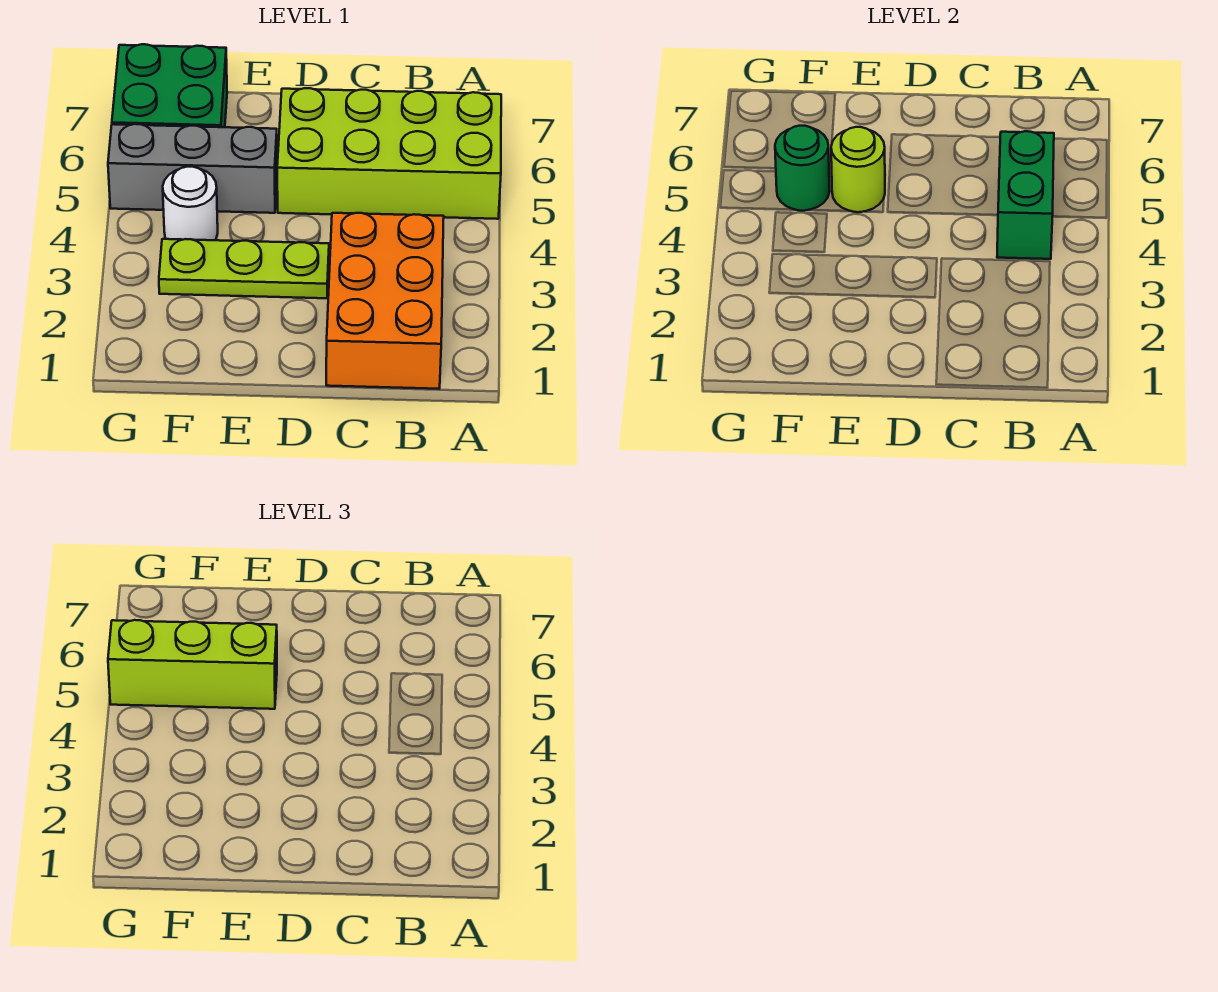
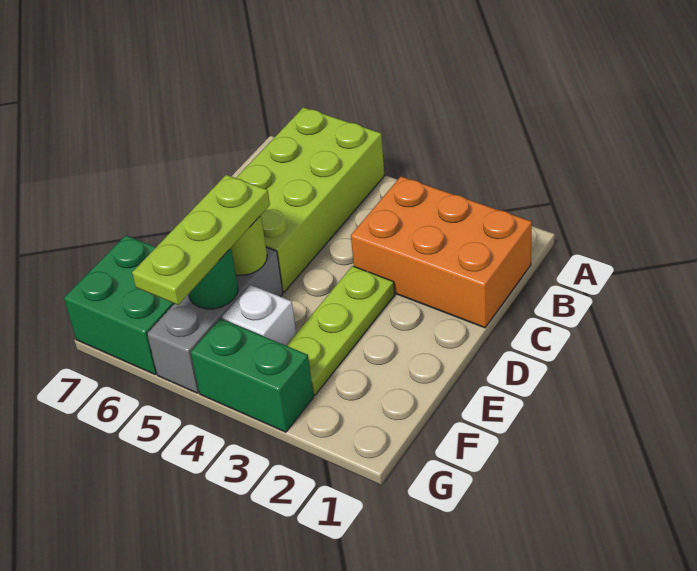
green 1x2 brick [997,131,1054,259] -> green 1x2 brick moved to [191,319,314,432]
lime 1x3 brick [108,620,277,709] -> lime 1x3 plate [132,175,270,305]
white 1x1 round brick [163,167,218,240] -> white 1x1 brick [222,285,296,345]

